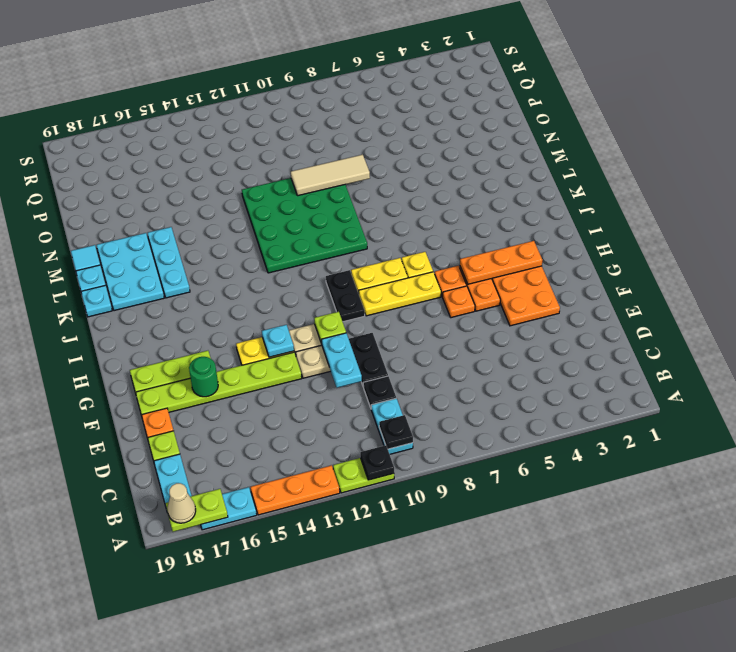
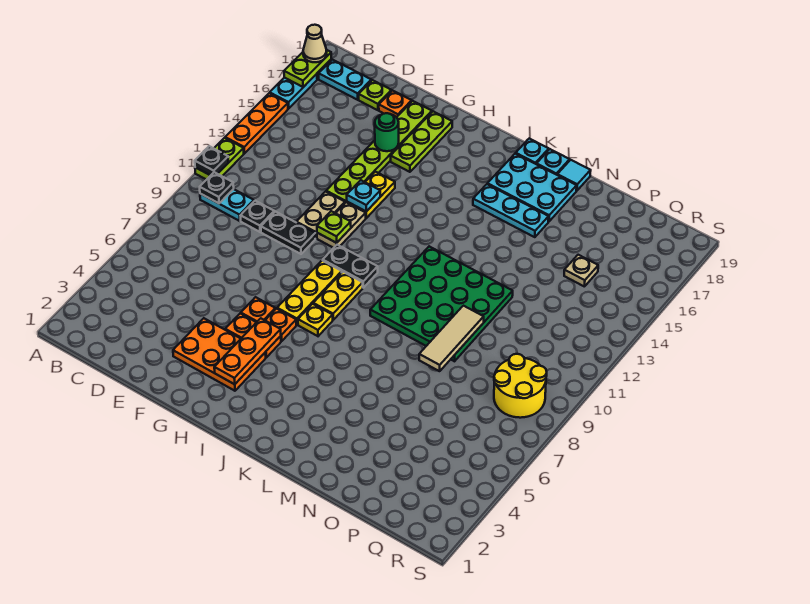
cyan 1x2 plate [322,333,362,388] -> none
none -> tan 1x1 plate [564,255,598,287]
none -> yellow 2x2 round brick [494,354,547,418]

